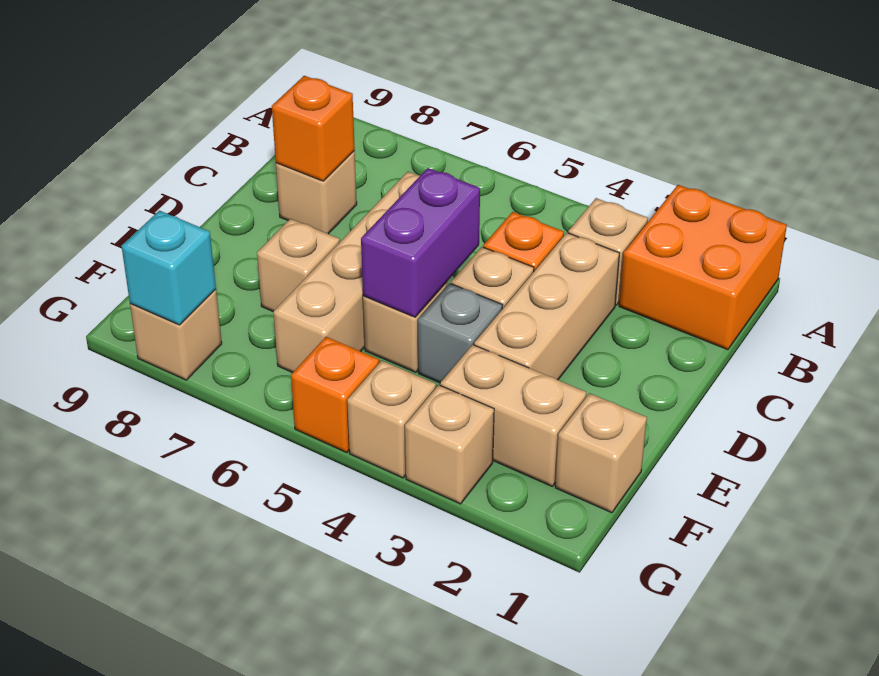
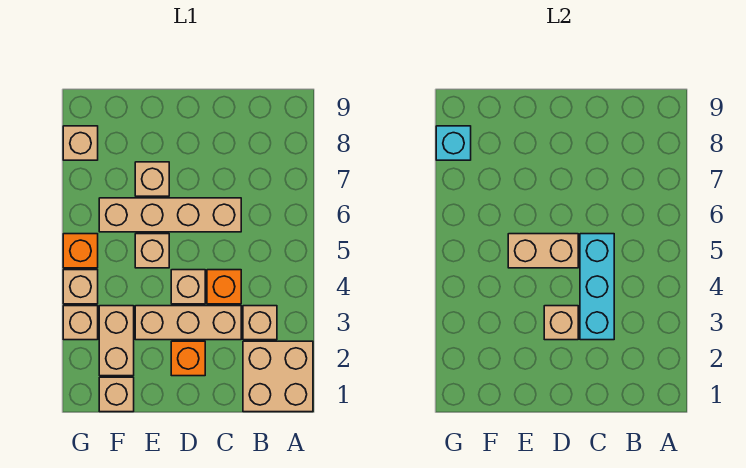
orange 2x2 brick [619,185,787,350] -> tan 2x2 brick [243,341,313,412]
none -> cyan 1x3 brick [580,234,614,340]
tan 1x1 brick [276,151,357,234] -> tan 1x1 brick moved to [544,306,578,340]
orange 1x1 brick [272,76,355,181] -> orange 1x1 brick moved to [171,341,205,376]
purple 1x2 brick [361,168,480,317] -> tan 1x2 brick [508,234,578,268]
grey 1x1 brick [418,283,503,383] -> none

